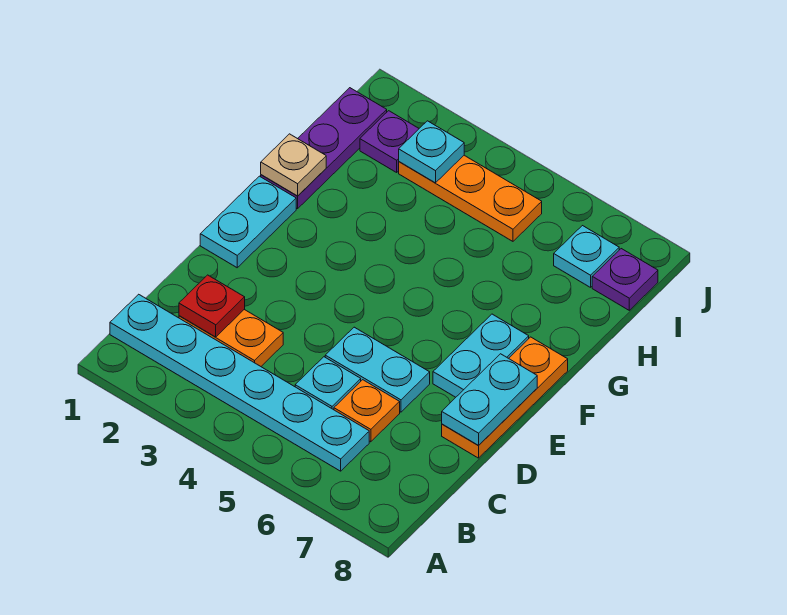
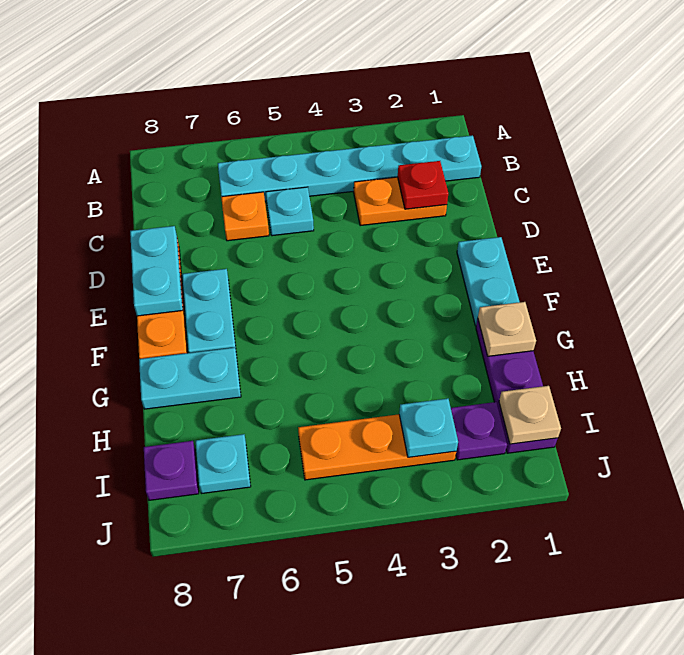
cyan 1x2 plate [325,327,430,412] -> cyan 1x2 plate moved to [139,347,241,409]
none -> tan 1x1 plate [499,386,561,444]

